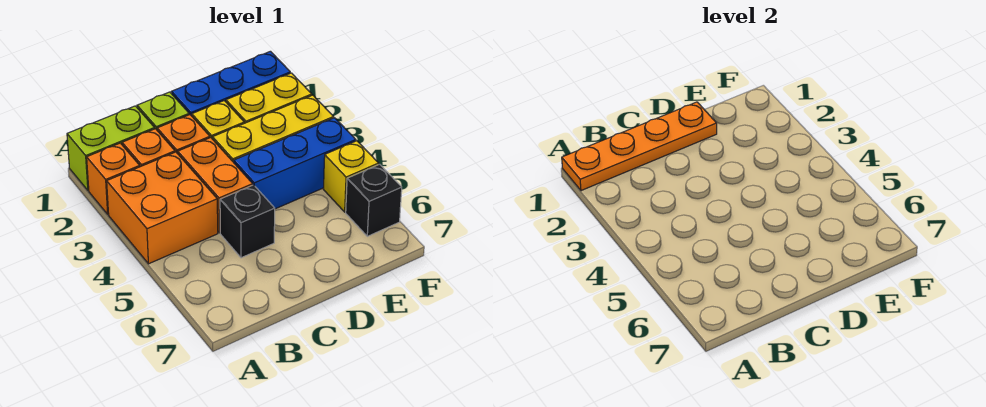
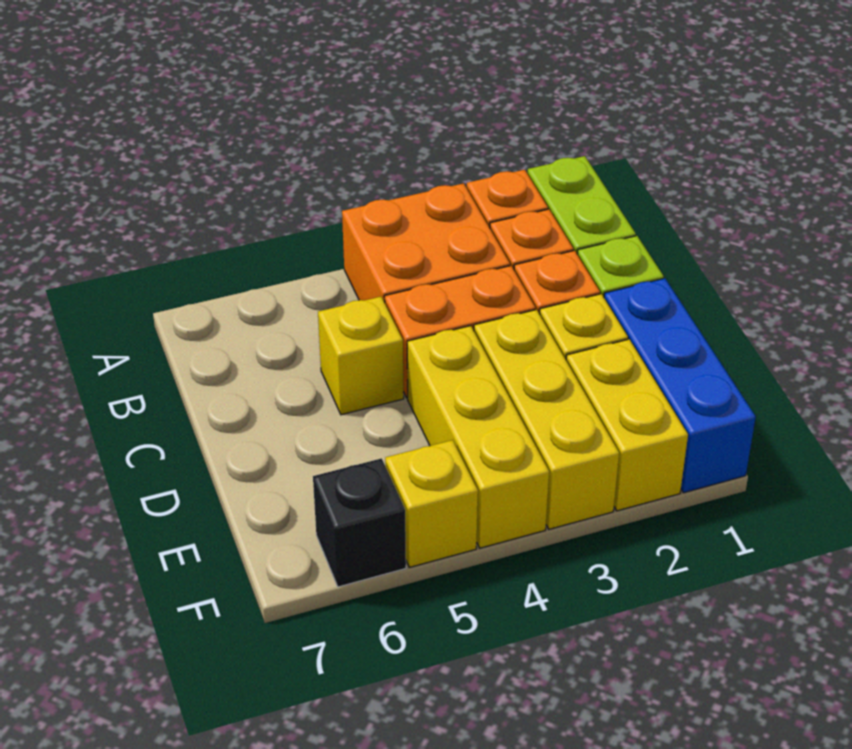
orange 1x4 plate [562,102,717,191] -> none
black 1x1 brick [220,185,275,258] -> yellow 1x1 brick [318,297,404,415]
blue 1x3 brick [234,118,356,209] -> yellow 1x3 brick [407,326,549,548]

